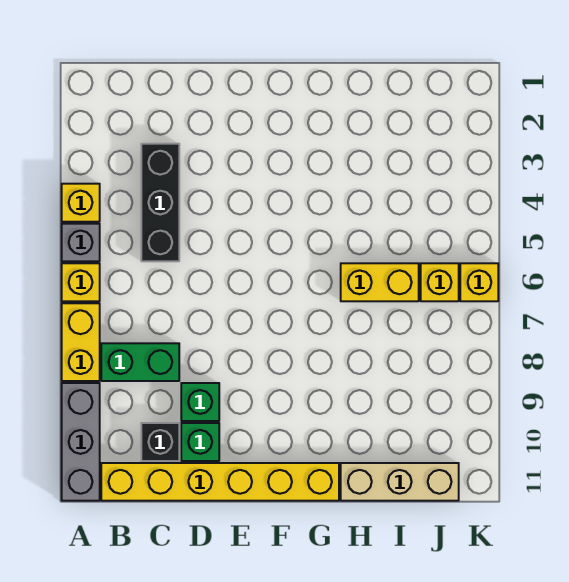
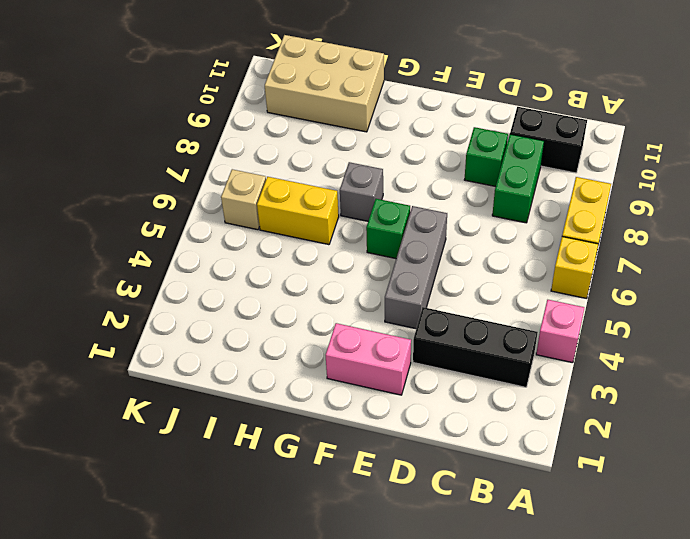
yellow 1x1 brick [62,184,100,222] -> pink 1x1 brick [536,300,584,363]
grey 1x1 brick [62,224,100,261] -> grey 1x1 brick moved to [340,162,383,221]
grey 1x3 brick [62,383,100,501] -> grey 1x3 brick moved to [385,206,447,329]
green 1x2 brick [101,343,179,381] -> green 1x2 brick turned to [492,134,544,223]
yellow 1x6 brick [101,463,339,501] -> none
black 1x3 brick [141,144,179,261] -> black 1x3 brick turned to [413,307,538,387]
black 1x1 brick [141,423,179,461] -> black 1x2 brick [510,107,587,173]
green 1x1 brick [181,423,219,461] -> green 1x1 brick moved to [366,199,410,259]
none -> pink 1x2 brick [326,323,411,395]
tan 1x3 brick [341,463,459,501] -> tan 2x3 brick [265,35,384,132]
yellow 1x1 brick [421,263,459,301] -> tan 1x1 brick [221,169,266,230]
yellow 1x1 brick [460,263,498,301] -> none

